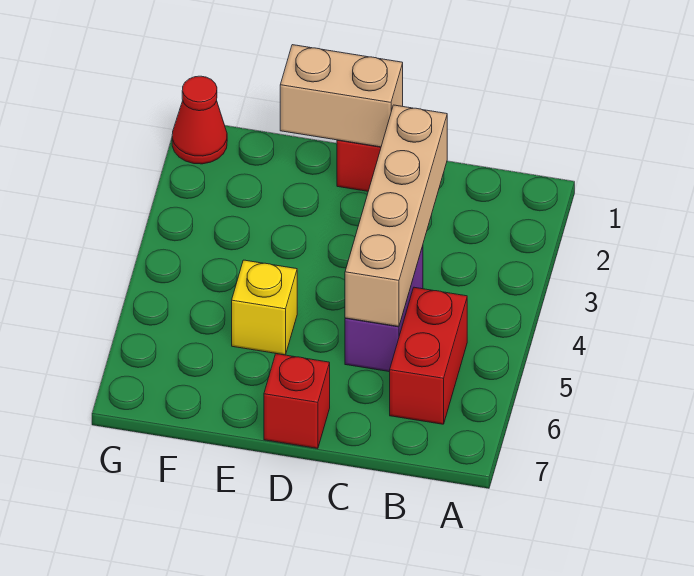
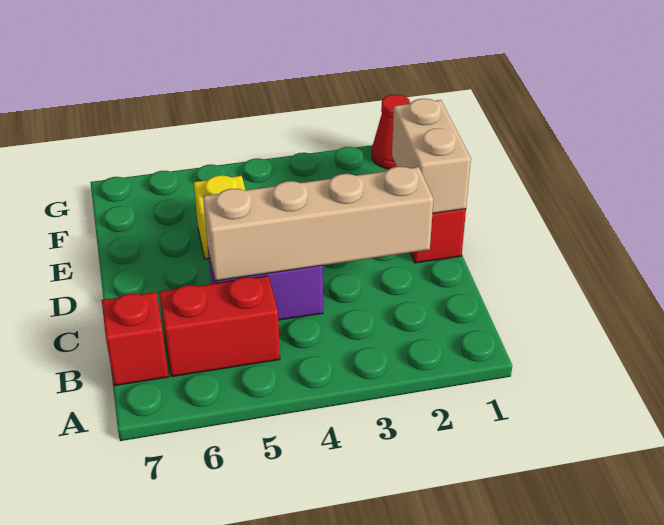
red 1x1 brick [264,354,330,448] -> red 1x1 brick moved to [102,292,168,386]

